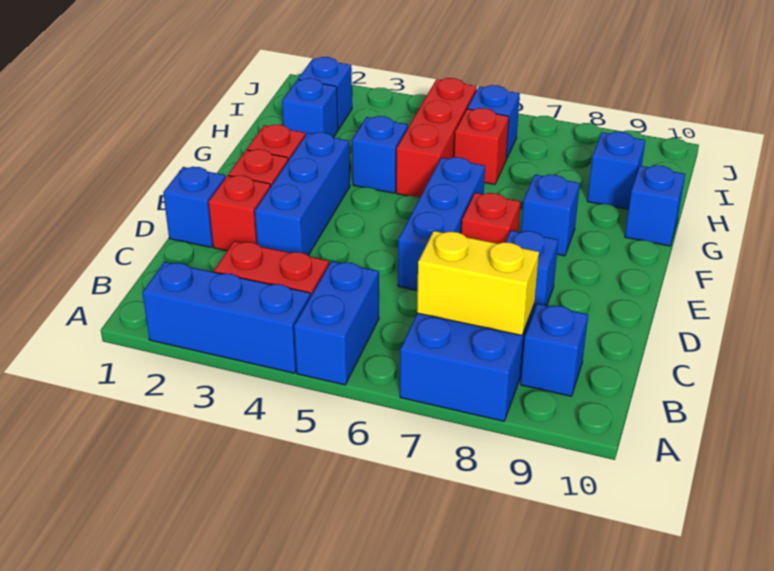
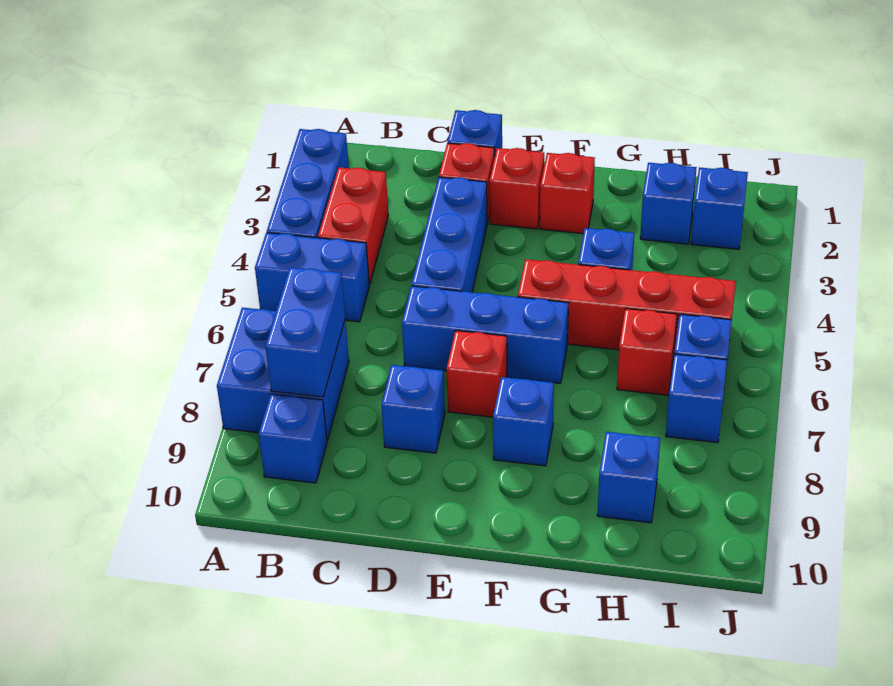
yellow 1x2 brick [417,231,539,335] -> blue 1x2 brick [265,267,345,397]
blue 1x3 brick [255,133,350,255] -> blue 1x3 brick turned to [412,177,487,292]
red 1x3 brick [396,78,477,198] -> red 1x4 brick [518,259,736,353]
blue 1x1 brick [625,166,685,246] -> blue 1x1 brick moved to [666,354,727,443]

